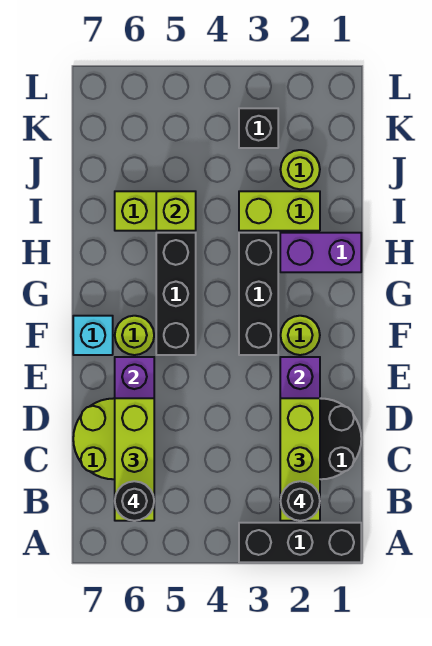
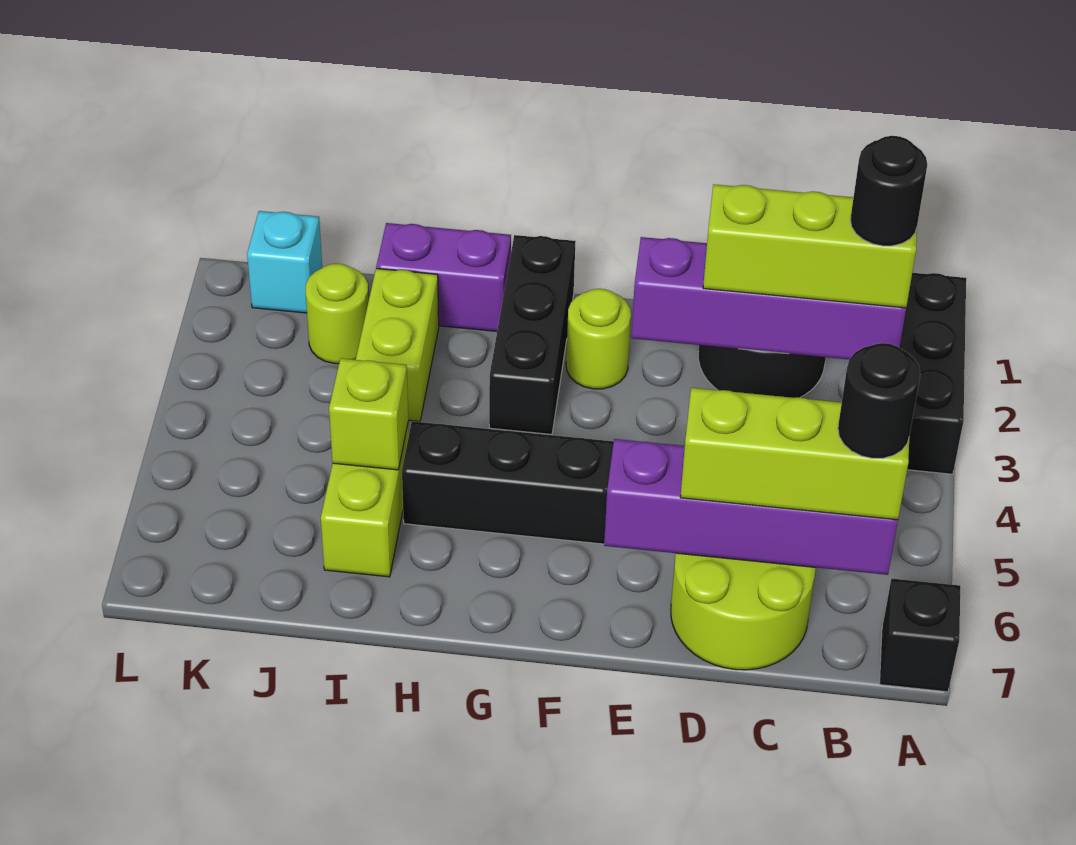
black 1x3 brick [239,233,278,355] -> black 1x3 brick turned to [489,235,576,434]
lime 1x1 round brick [115,316,154,355] -> none
cyan 1x1 brick [73,316,113,355] -> cyan 1x1 brick moved to [247,211,322,313]
purple 1x2 brick [280,233,361,272] -> purple 1x2 brick turned to [376,223,511,331]
black 1x1 brick [239,108,278,148] -> black 1x1 brick moved to [880,579,960,692]

